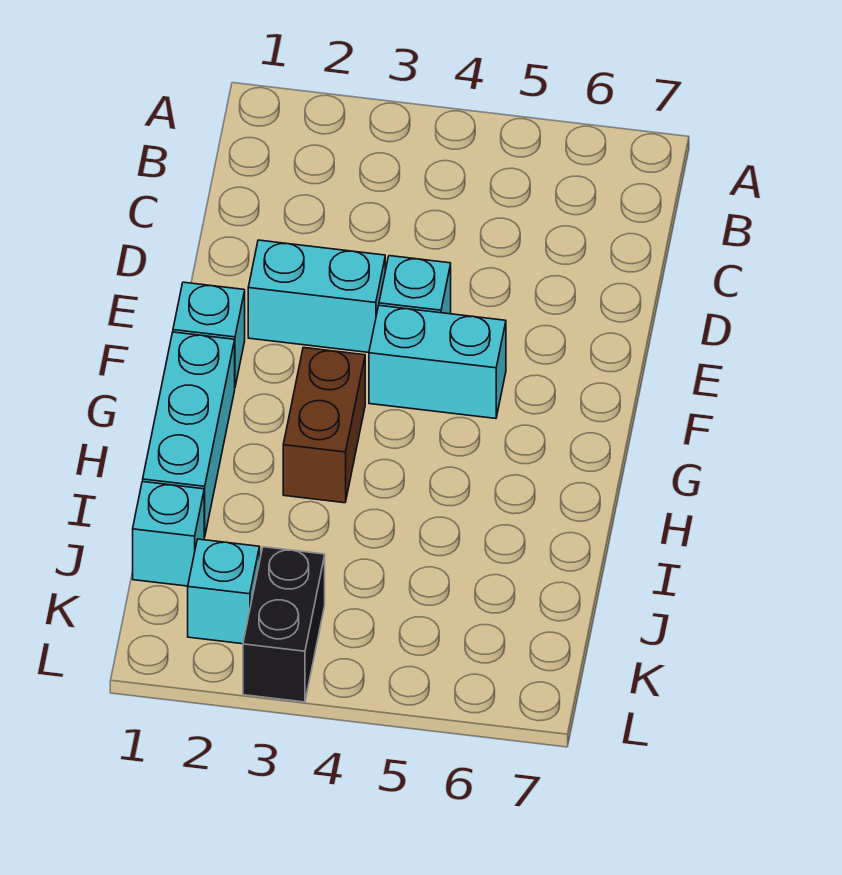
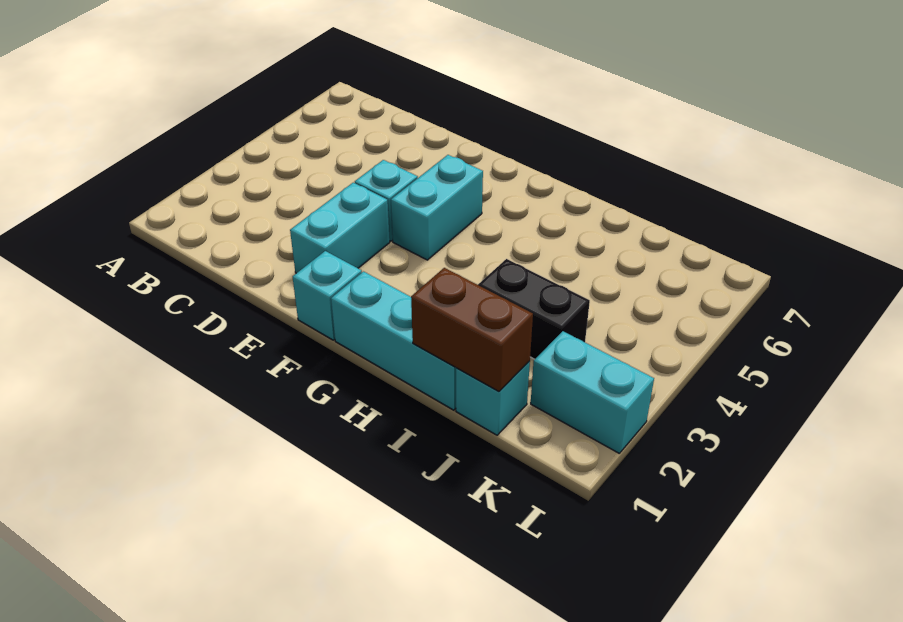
brown 1x2 brick [283,348,365,503] -> brown 1x2 brick moved to [411,268,533,391]
cyan 1x1 brick [188,539,260,644] -> cyan 1x2 brick [531,331,654,453]
black 1x2 brick [243,547,325,702] -> black 1x2 brick moved to [478,259,590,359]

